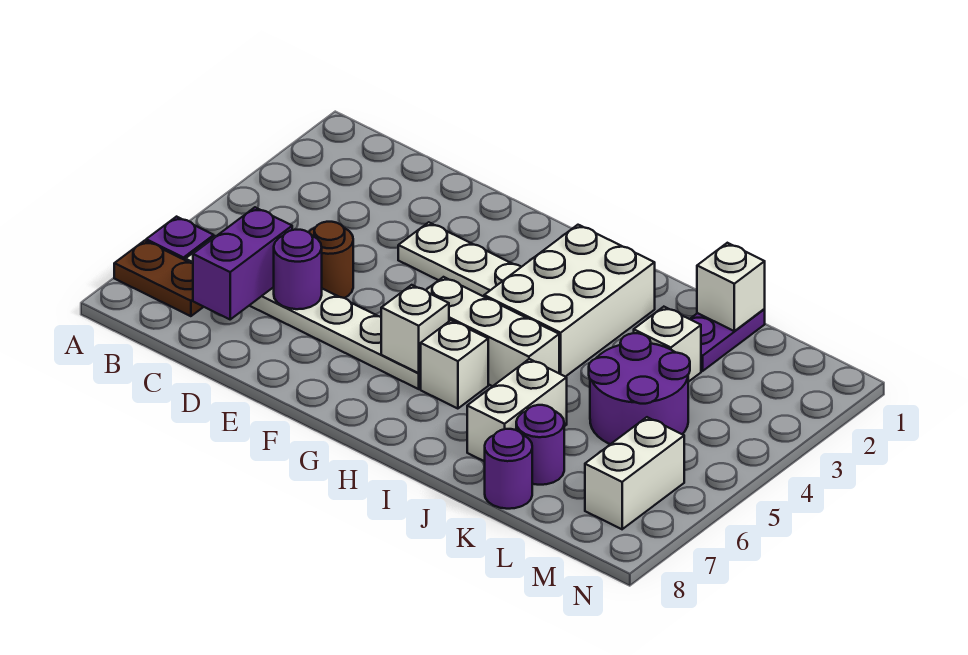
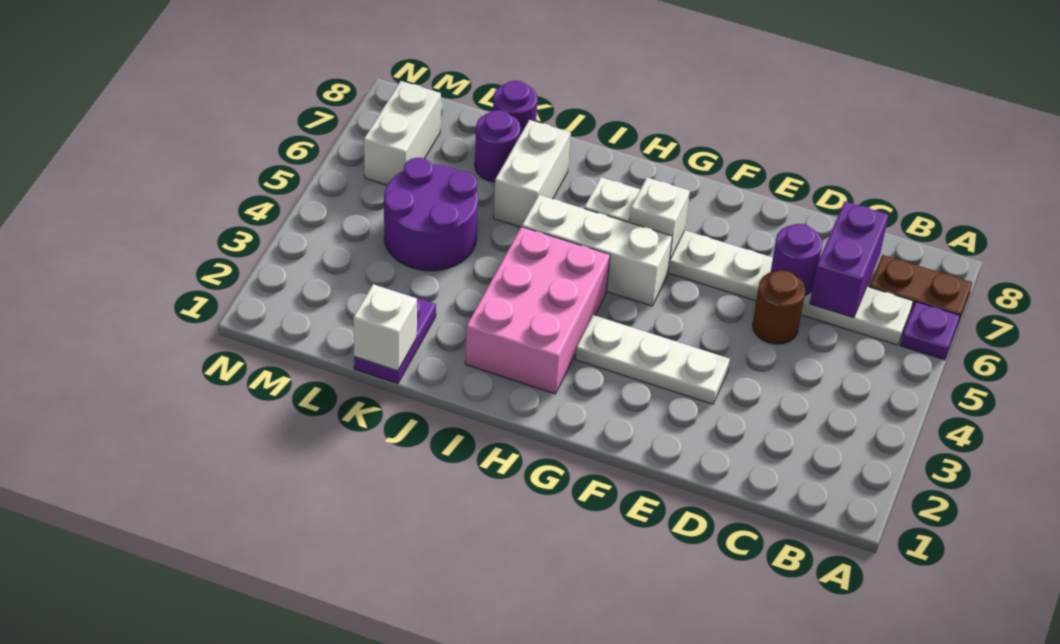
white 2x3 brick [484,225,655,377] -> pink 2x3 brick [465,227,610,394]
white 1x1 brick [634,307,701,382] -> none

